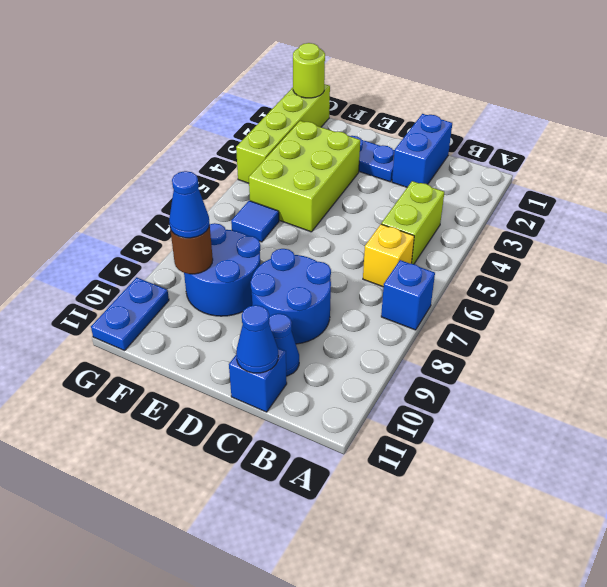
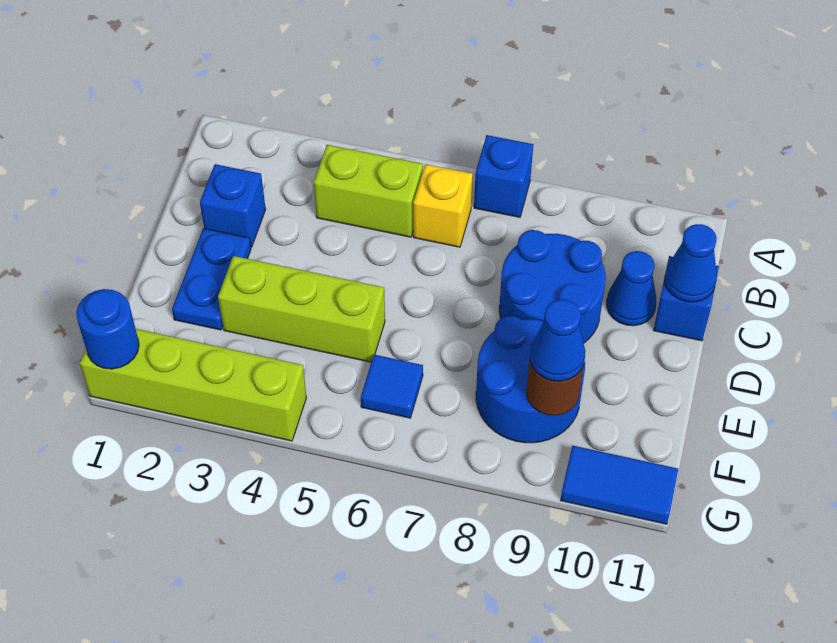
blue 1x2 brick [392,114,452,187] -> blue 1x1 brick [200,164,266,247]
lime 2x3 brick [249,121,360,232] -> lime 1x3 brick [218,256,385,362]
lime 1x1 round brick [293,43,325,98] -> blue 1x1 round brick [76,289,139,369]
blue 1x2 plate [91,277,169,351] -> blue 1x2 tile [561,446,678,524]

